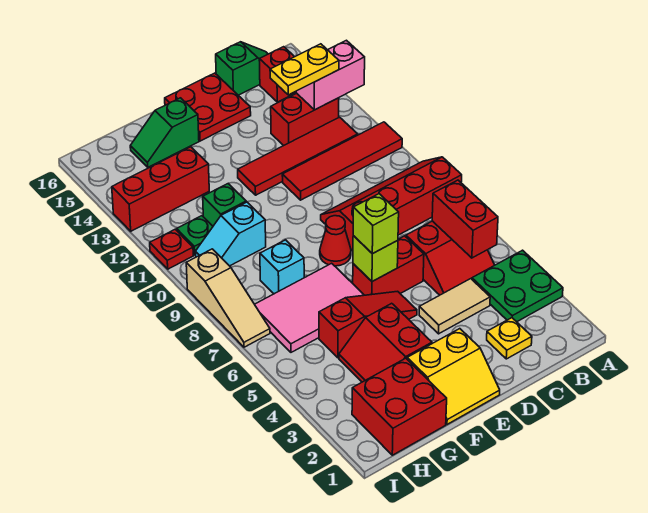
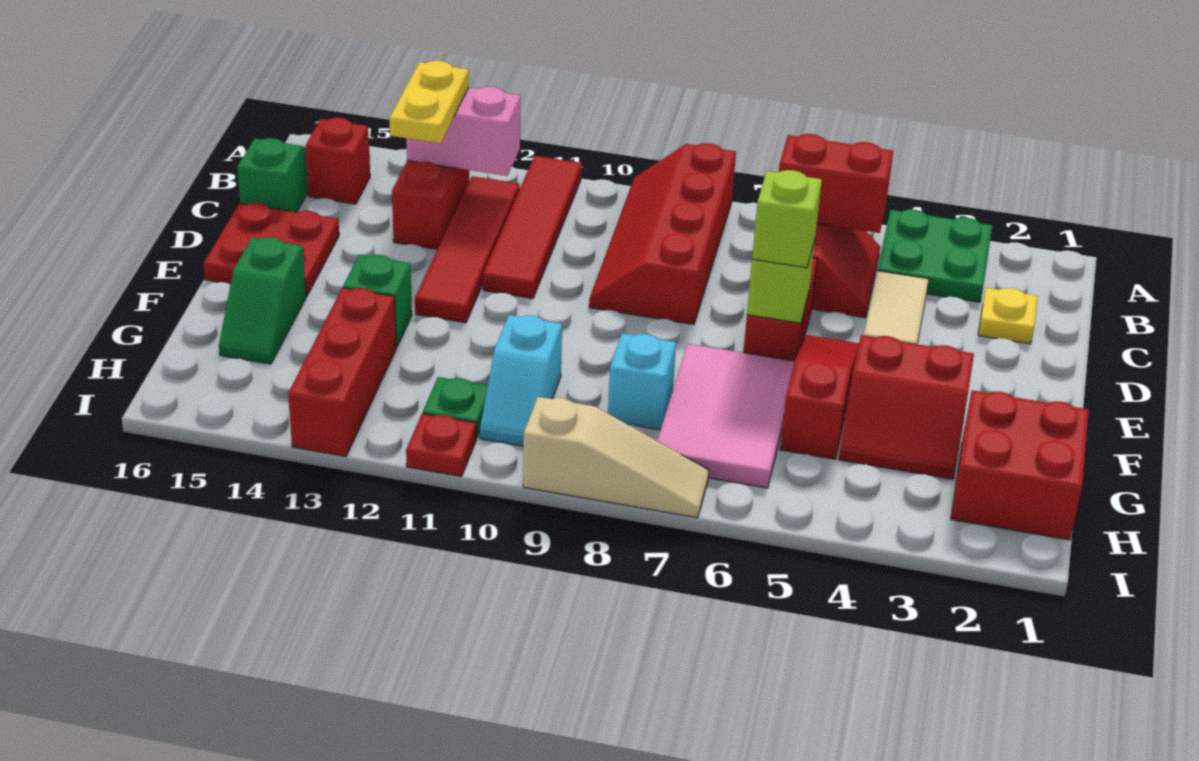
pink 1x2 brick [296,40,365,110] -> pink 1x2 brick turned to [406,87,521,176]
yellow 2x2 slope [407,329,500,424] -> none
red 1x1 cone [320,216,351,266] -> none
green 1x1 brick [203,184,246,226] -> green 1x1 brick moved to [343,255,412,348]

